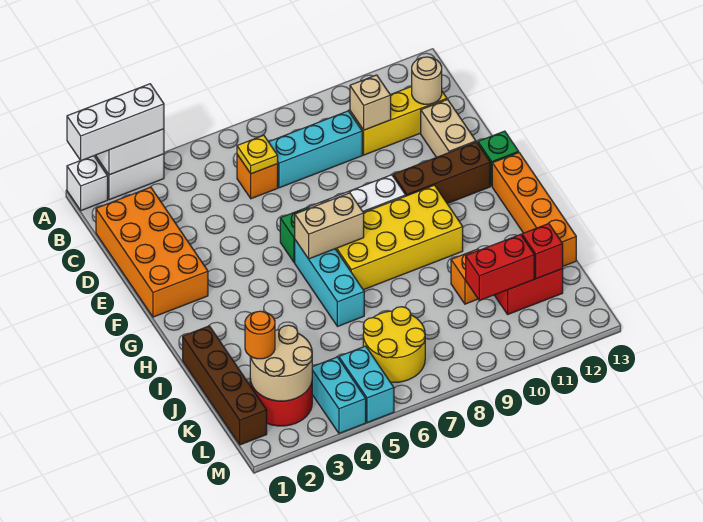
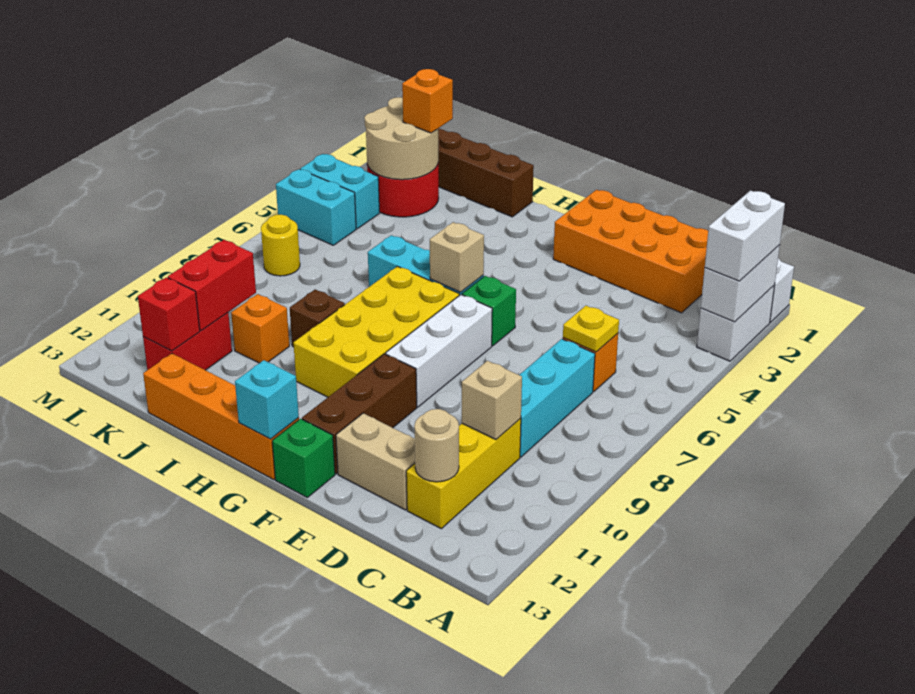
white 1x3 brick [67,84,164,161] -> white 1x2 brick [705,191,785,281]
tan 1x2 brick [295,193,364,259] -> tan 1x1 brick [430,222,484,292]
none -> cyan 1x1 brick [235,360,299,439]
none -> brown 1x1 brick [290,290,345,347]
orange 1x1 round brick [245,311,275,359] -> orange 1x1 brick [402,69,453,133]
yellow 2x2 round brick [363,307,425,382] -> yellow 1x1 round brick [261,215,300,276]

